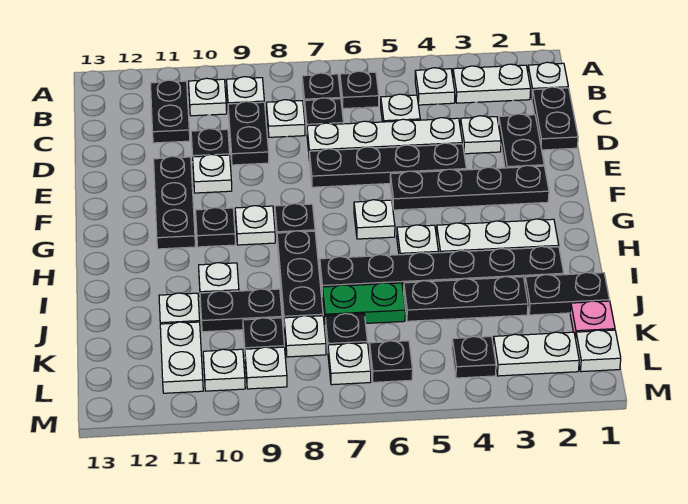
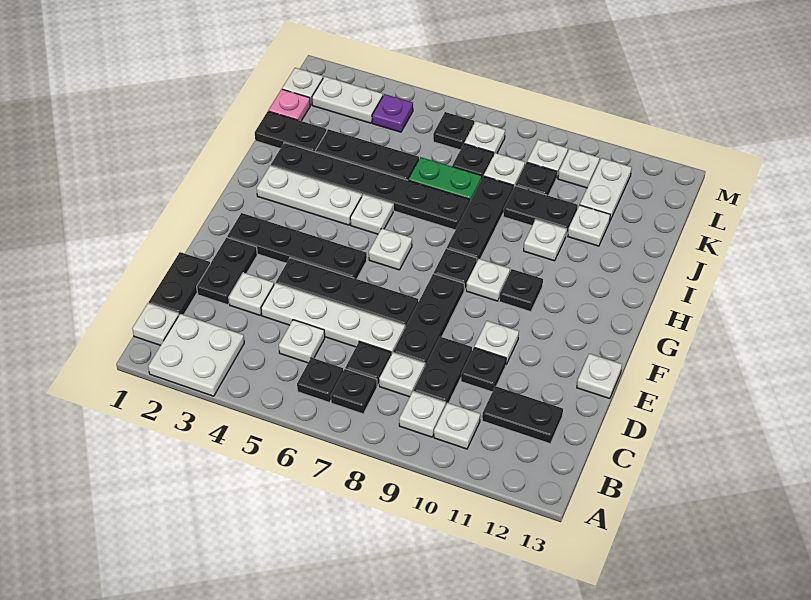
white 1x2 plate [453,64,531,103] -> white 2x2 plate [148,314,244,396]
white 1x1 plate [415,68,455,105] -> white 1x1 plate moved to [577,354,622,399]
black 1x2 plate [151,80,190,143] -> black 1x2 plate turned to [482,386,563,444]
black 1x3 plate [154,156,195,249] -> black 1x3 plate moved to [393,274,465,365]
black 1x1 plate [452,337,496,378] -> purple 1x1 plate [372,94,413,132]

